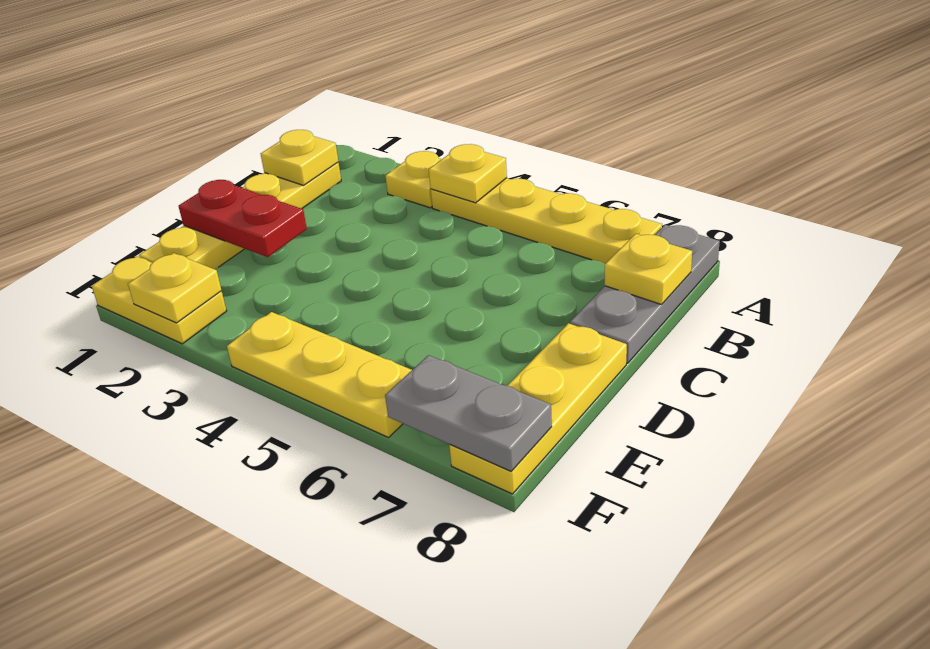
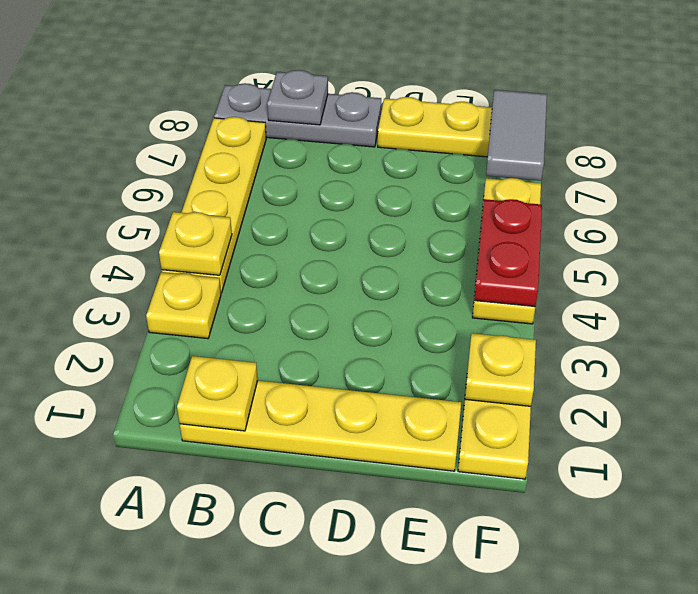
yellow 1x1 plate [605,234,692,305] -> grey 1x1 plate [267,70,328,125]
red 1x2 plate [179,180,307,257] -> red 1x2 plate moved to [474,199,542,307]
grey 1x2 plate [385,355,552,471] -> grey 1x2 tile [486,90,547,181]

